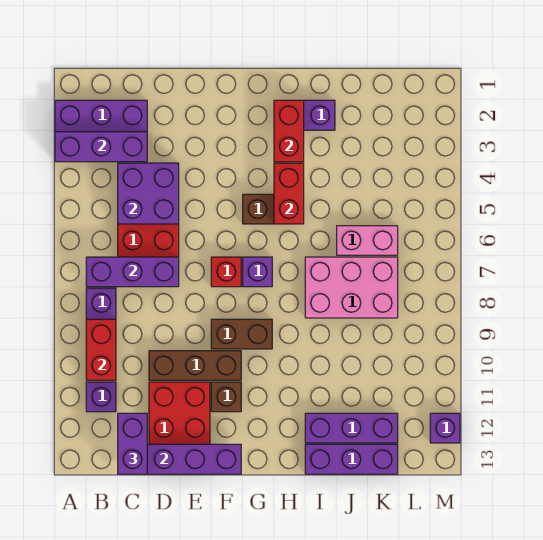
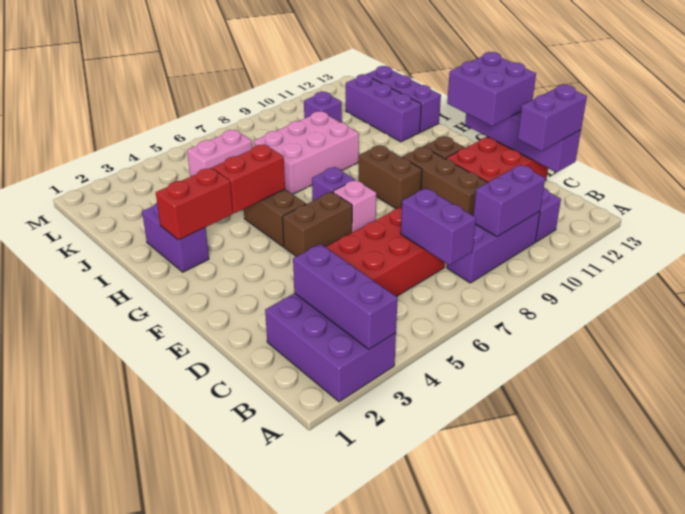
purple 1x3 brick [86,257,179,287] -> purple 1x2 brick [401,188,476,265]
red 1x2 brick [86,319,116,380] -> purple 1x2 brick [473,165,545,237]
purple 2x2 brick [118,163,179,224] -> purple 2x2 brick moved to [447,52,536,126]
none -> brown 1x2 brick [282,192,352,256]
red 1x1 brick [211,257,241,287] -> pink 1x1 brick [333,180,376,232]
pink 2x3 brick [305,257,398,318] -> pink 2x3 brick turned to [254,111,359,194]
pink 1x2 brick [337,226,398,255] -> pink 1x2 brick turned to [187,130,252,177]
purple 1x1 brick [430,413,460,443] -> purple 1x1 brick moved to [304,92,342,122]

